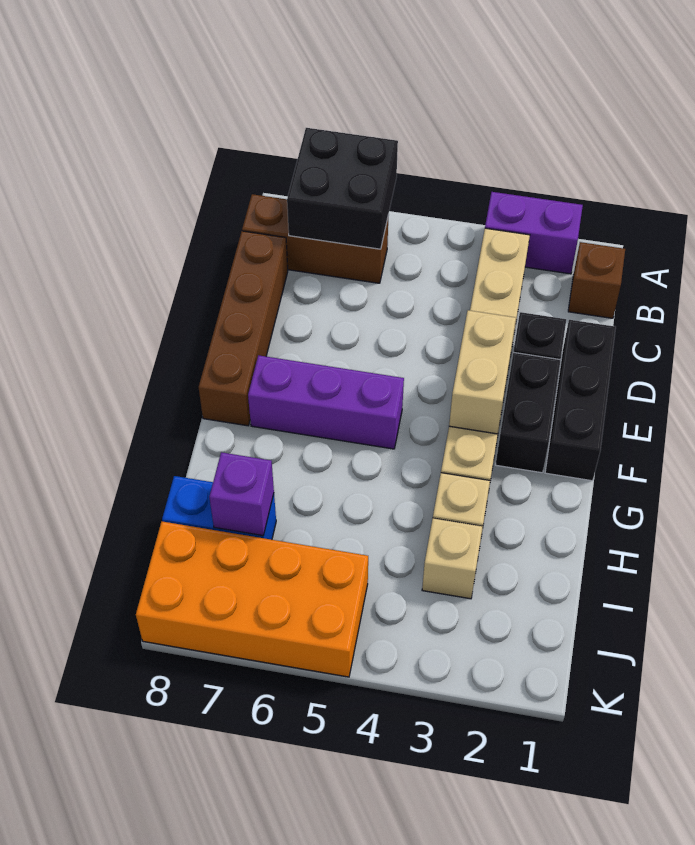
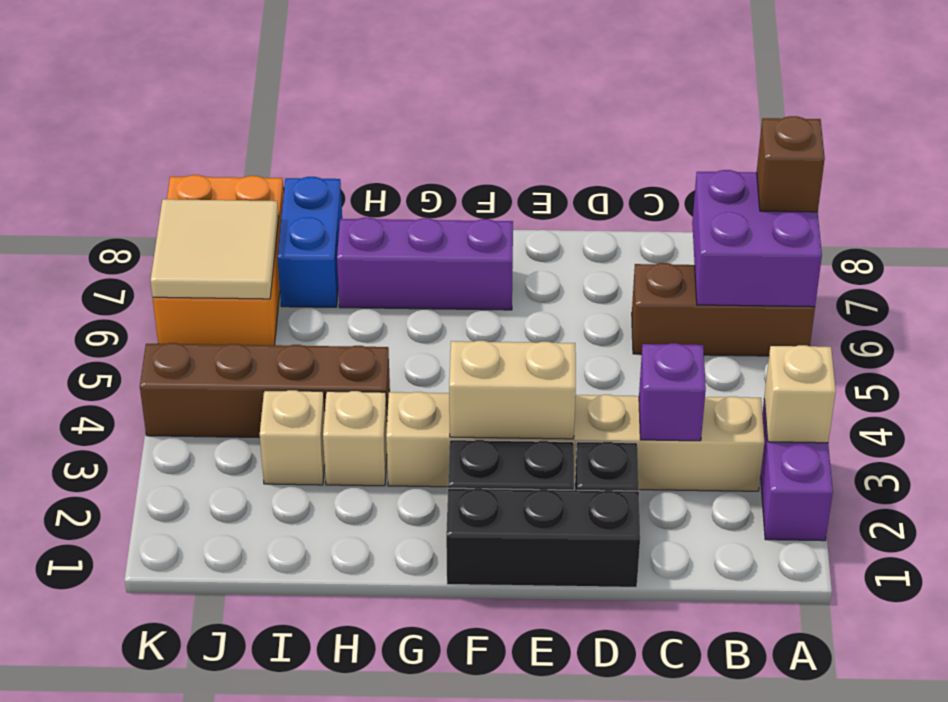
none -> tan 1x1 brick [764,345,836,443]
black 2x2 brick [287,128,398,249] -> purple 2x2 brick [692,170,822,307]
brown 1x1 brick [568,242,625,318] -> brown 1x1 brick moved to [757,116,825,212]
brown 1x3 brick [242,194,388,283] -> brown 1x3 brick turned to [632,263,815,356]
brown 1x4 brick [199,231,288,426] -> brown 1x4 brick moved to [140,343,390,437]
purple 1x3 brick [248,355,404,449] -> purple 1x3 brick turned to [337,217,513,310]
purple 1x1 brick [209,452,274,536] -> purple 1x1 brick moved to [639,343,706,441]
orange 2x4 brick [136,521,368,677] -> orange 2x3 brick [153,175,284,345]
none -> tan 2x2 tile [150,199,279,299]

